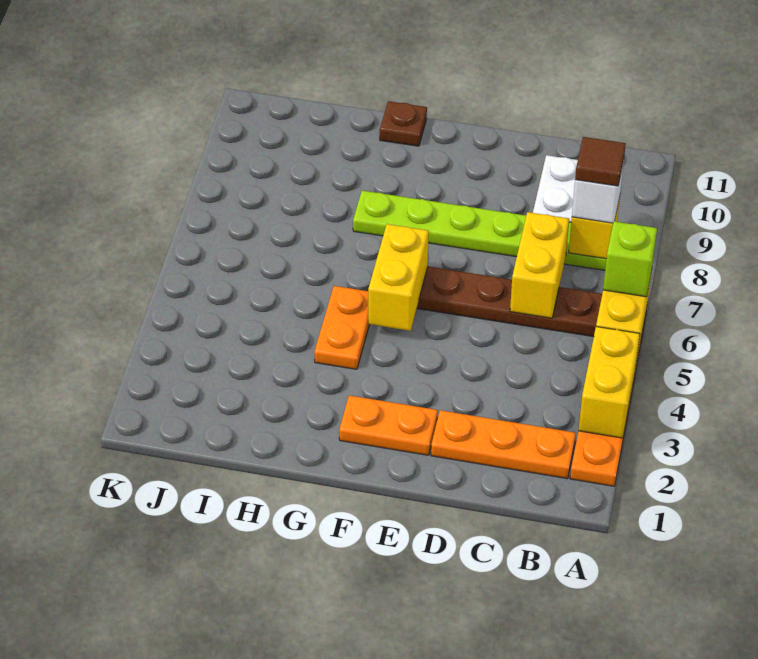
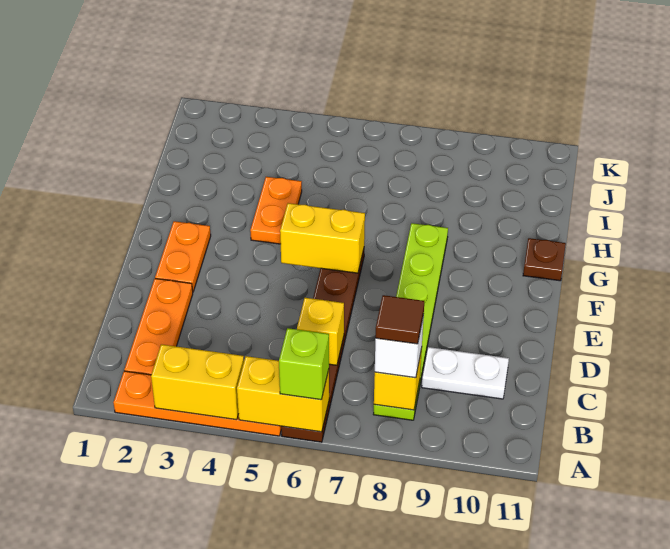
yellow 1x2 brick [510,212,569,318] -> yellow 1x1 brick [297,298,344,365]
orange 1x2 plate [314,286,369,369] -> orange 1x2 plate turned to [250,177,302,244]

